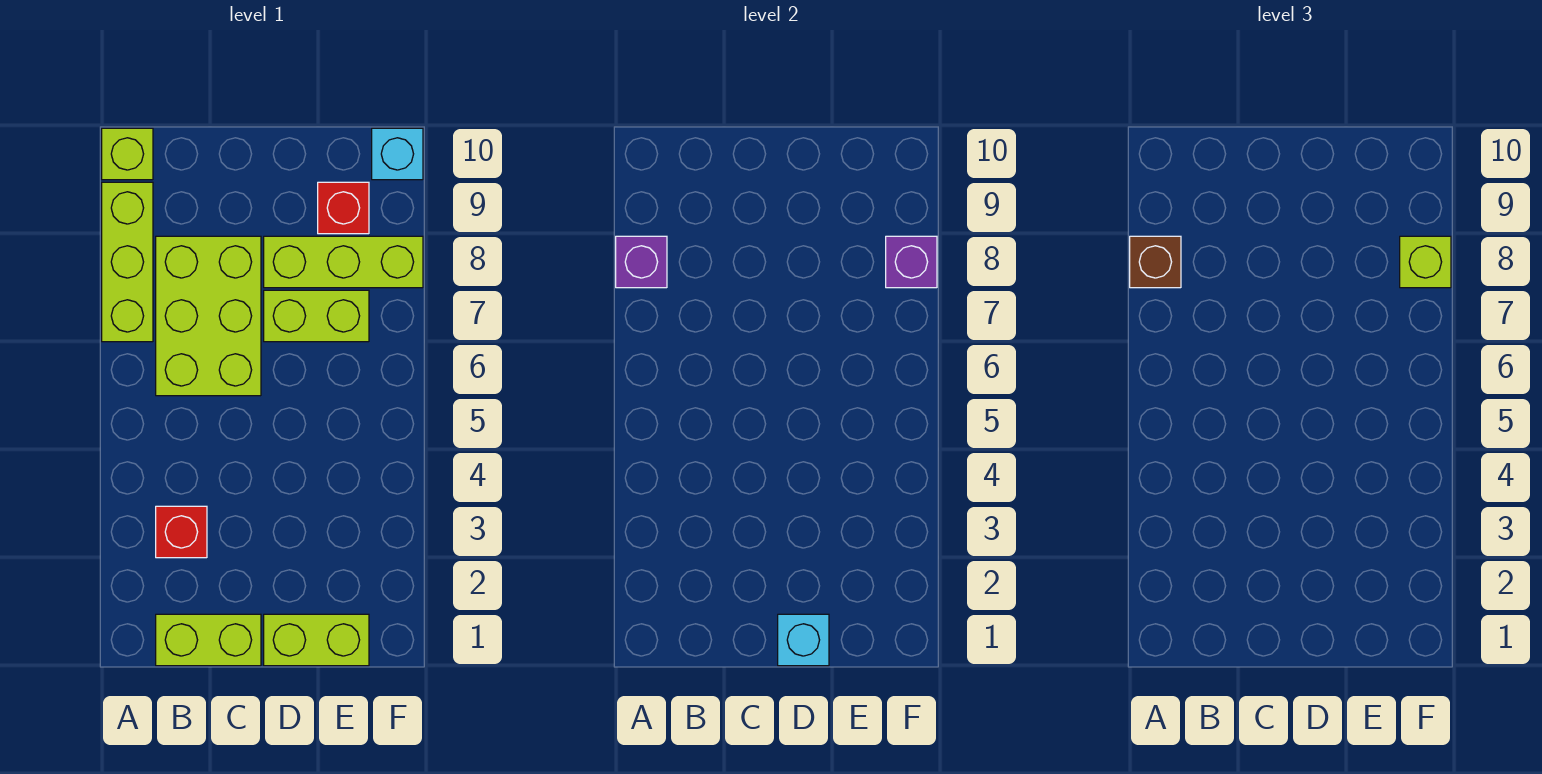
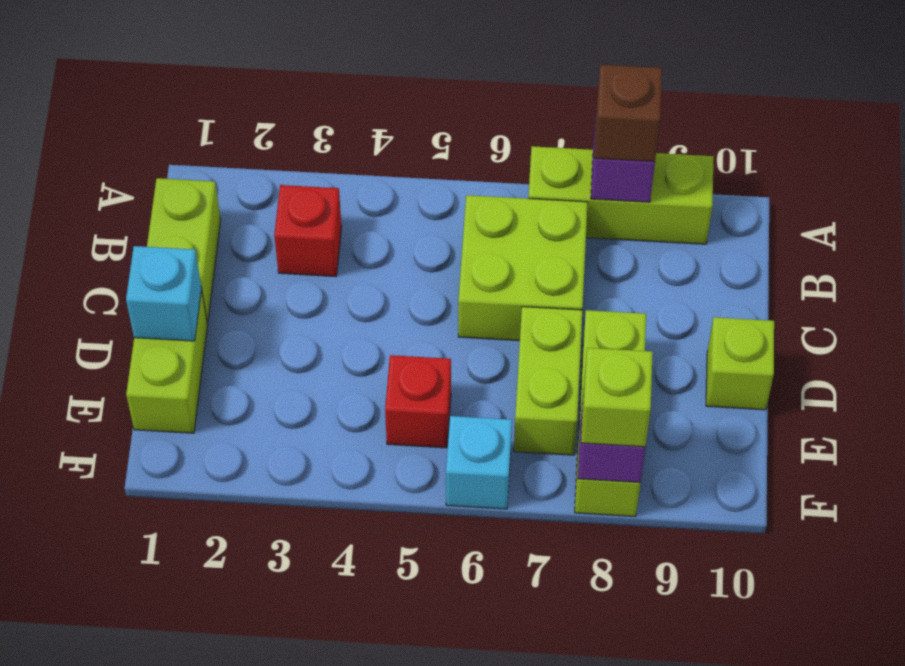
lime 1x1 brick [102,128,153,180] -> lime 1x1 brick moved to [706,317,774,410]
lime 2x3 brick [156,236,261,396] -> lime 2x2 brick [458,195,588,341]
red 1x1 brick [318,182,369,234] -> red 1x1 brick moved to [385,355,451,448]
cyan 1x1 brick [372,128,423,180] -> cyan 1x1 brick moved to [446,416,512,509]

